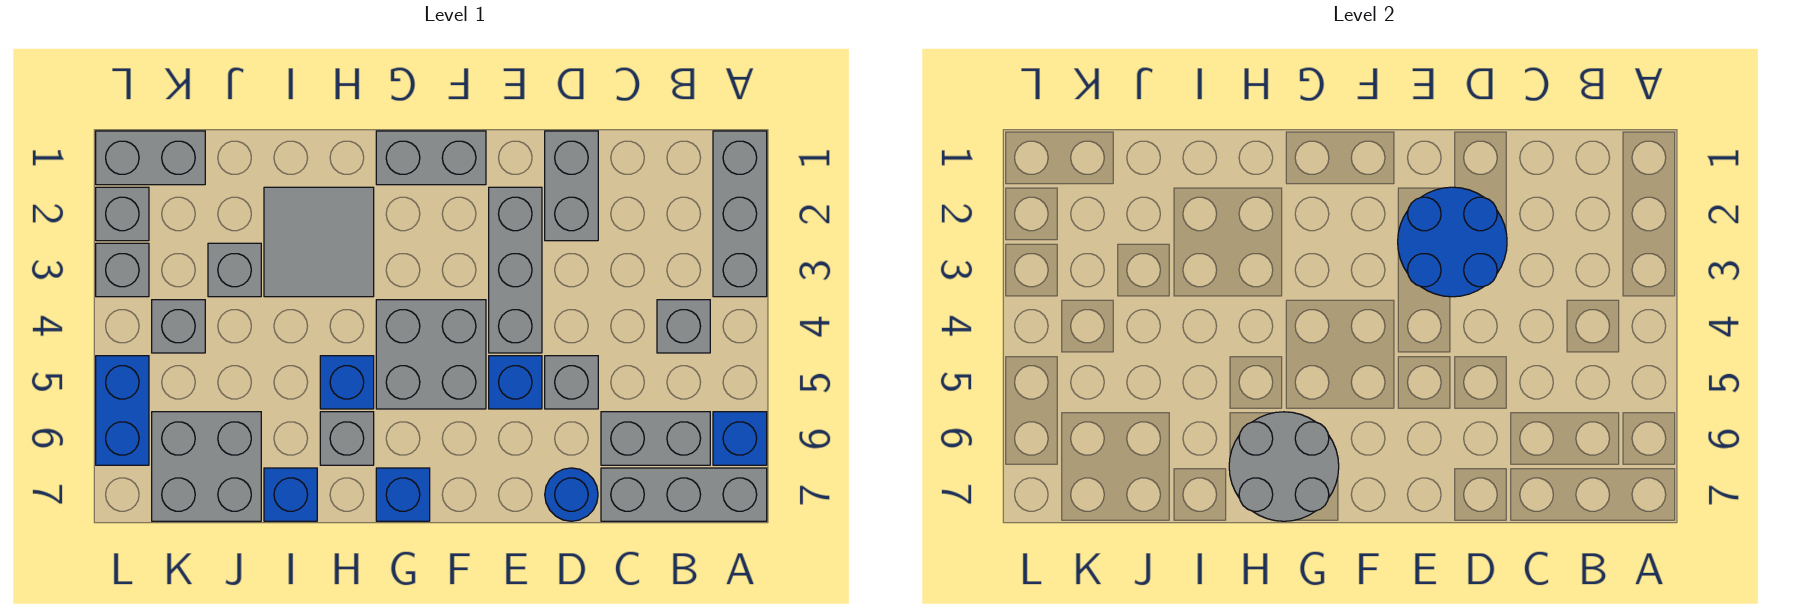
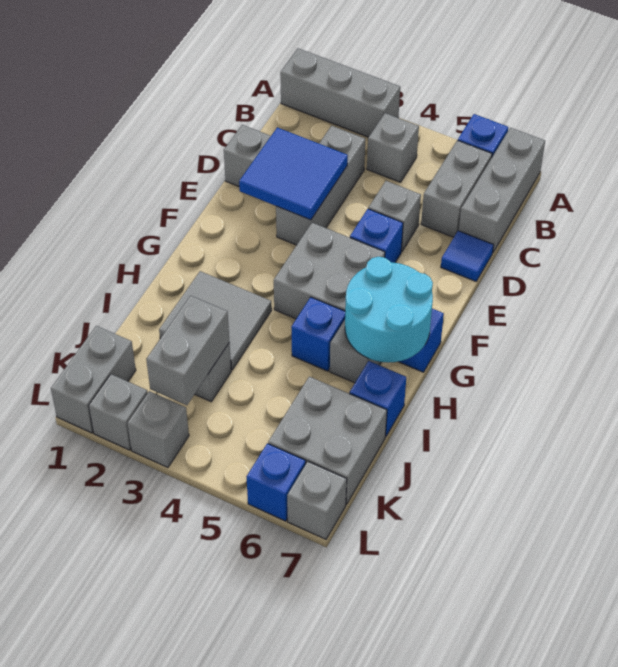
blue 2x2 round brick [1398,187,1507,297] -> blue 2x2 tile [239,128,348,220]
blue 1x1 round brick [545,468,598,521] -> blue 1x1 tile [441,231,494,281]
grey 1x3 brick [489,187,542,353] -> grey 1x3 brick turned to [276,126,365,245]
grey 1x2 brick [376,131,486,185] -> grey 1x2 brick moved to [146,296,229,405]
grey 2x2 round brick [1229,412,1339,521] -> cyan 2x2 round brick [345,257,433,363]
grey 1x1 brick [152,300,205,353] -> grey 1x1 brick moved to [287,462,347,539]
blue 1x2 brick [96,356,149,465] -> blue 1x1 brick [247,443,306,521]

